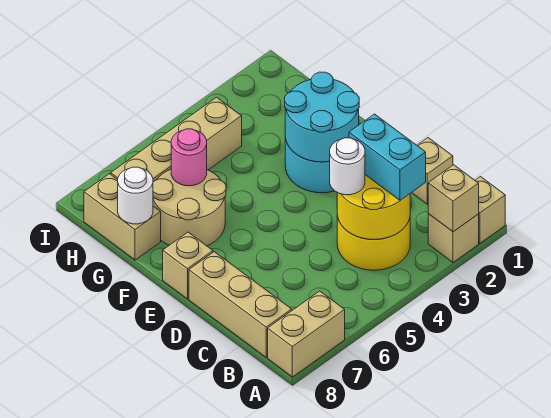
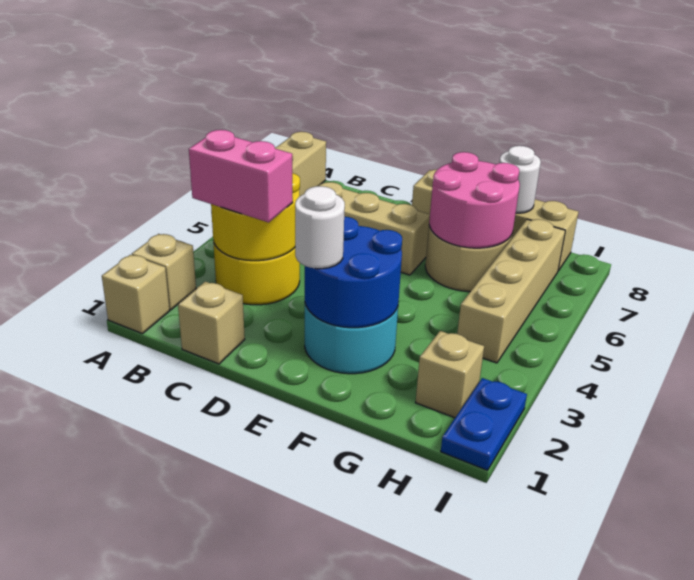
tan 1x1 brick [428,165,479,232] -> tan 1x1 brick moved to [416,331,484,418]
cyan 1x2 brick [349,114,426,200] -> pink 1x2 brick [189,130,293,222]
tan 1x3 brick [189,252,292,357] -> tan 1x3 brick moved to [319,182,430,275]
white 1x1 round brick [329,138,365,195] -> white 1x1 round brick moved to [295,186,345,269]
cyan 2x2 round brick [285,72,359,162] -> blue 2x2 round brick [305,217,402,328]
pink 1x1 round brick [171,129,207,186] -> pink 2x2 round brick [429,152,520,248]
none -> blue 1x2 plate [441,378,527,470]

